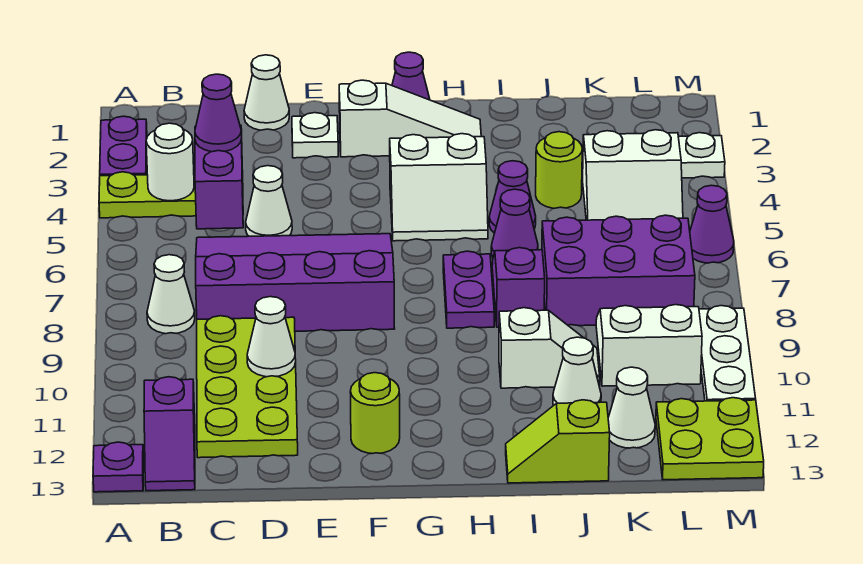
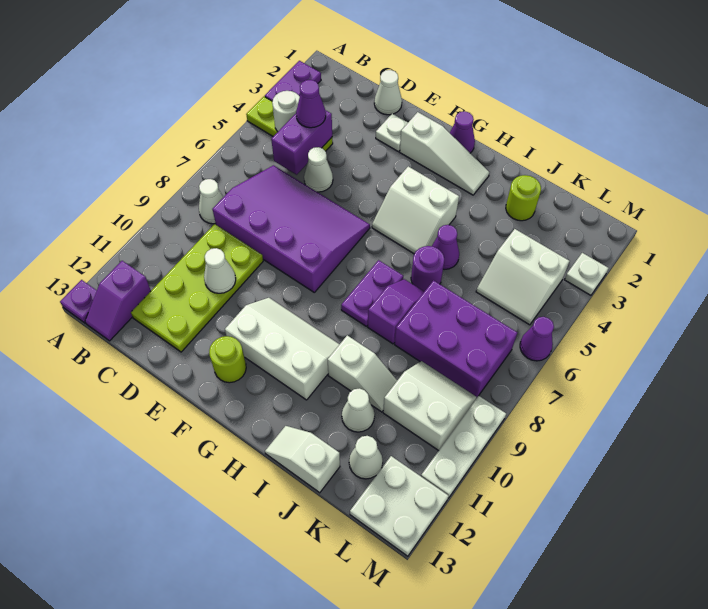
none -> white 2x3 slope [225,298,340,400]
purple 1x1 cone [491,189,538,257] -> purple 1x1 round brick [411,246,444,292]
lime 1x2 slope [506,400,610,483] -> white 1x2 slope [265,426,340,493]
lime 1x1 round brick [536,132,582,208] -> lime 1x1 round brick moved to [506,175,541,221]
lime 2x2 plate [656,398,764,480] -> white 2x2 plate [350,456,449,556]

